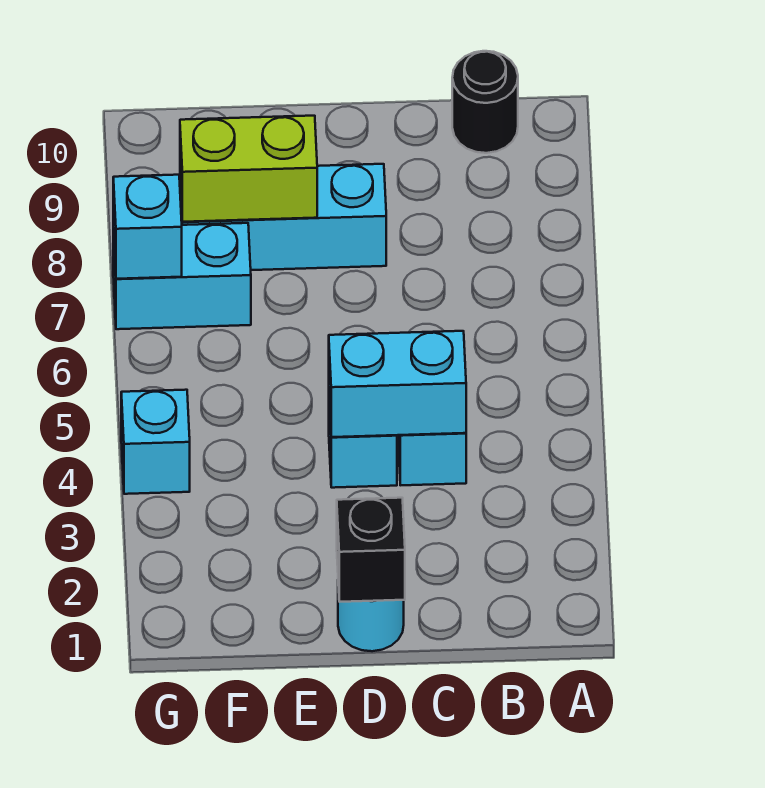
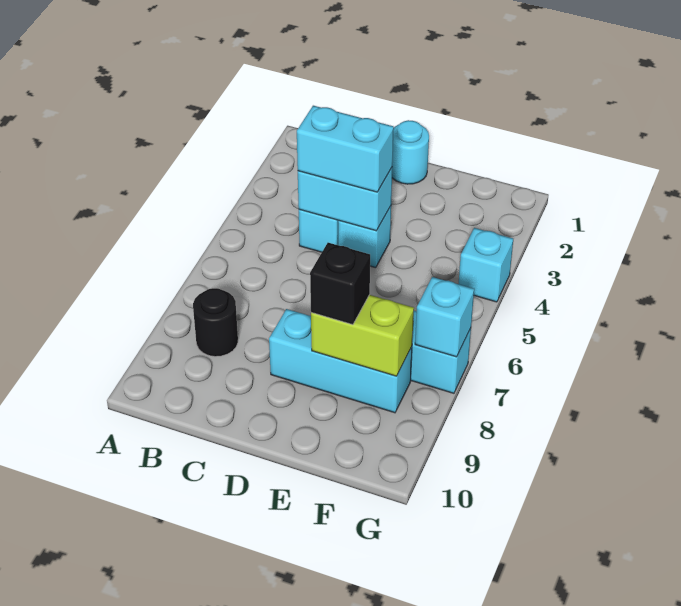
black 1x1 round brick [452,51,518,153] -> black 1x1 round brick moved to [193,288,238,357]
none -> cyan 1x2 brick [297,106,394,192]
black 1x1 brick [337,498,405,602] -> black 1x1 brick moved to [310,243,370,325]

